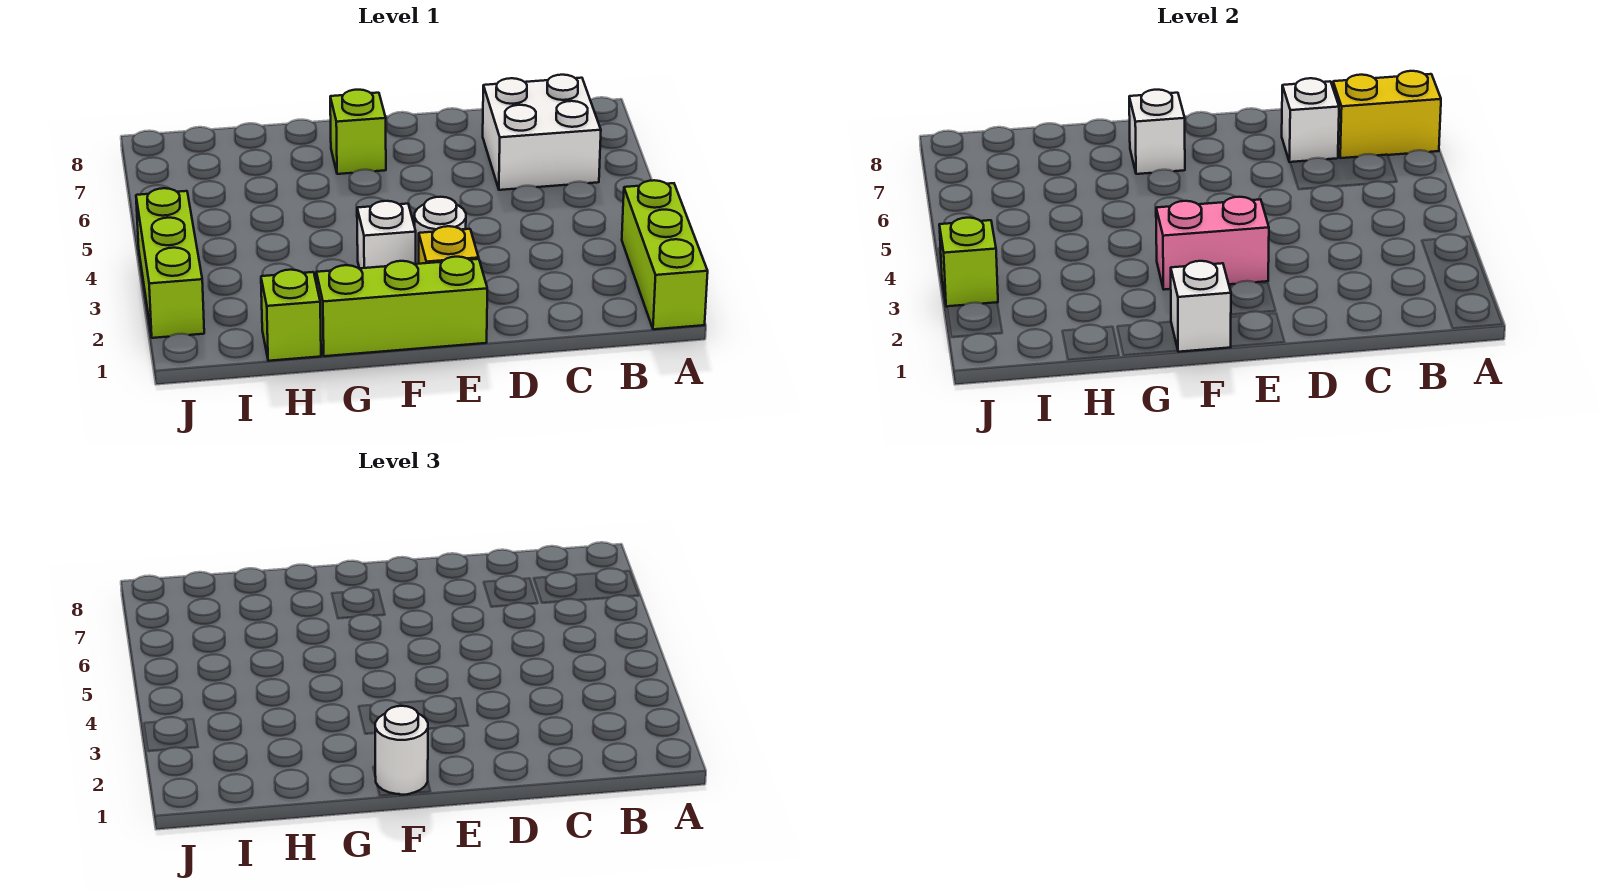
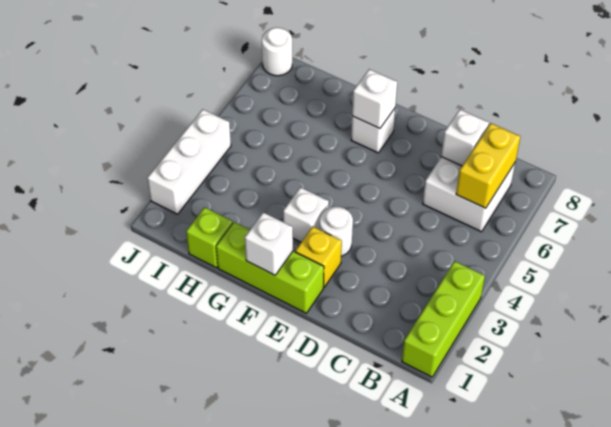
yellow 1x2 brick [1333,71,1441,158] -> yellow 1x2 brick turned to [456,123,520,208]
pink 1x2 brick [1156,197,1269,290] -> none
white 1x1 round brick [375,706,428,795] -> white 1x1 round brick moved to [262,28,292,76]
lime 1x1 brick [330,90,386,174] -> white 1x1 brick [351,109,395,153]
lime 1x3 brick [136,188,204,338] -> white 1x3 brick [147,109,231,214]
lime 1x1 brick [939,218,998,307] -> none

